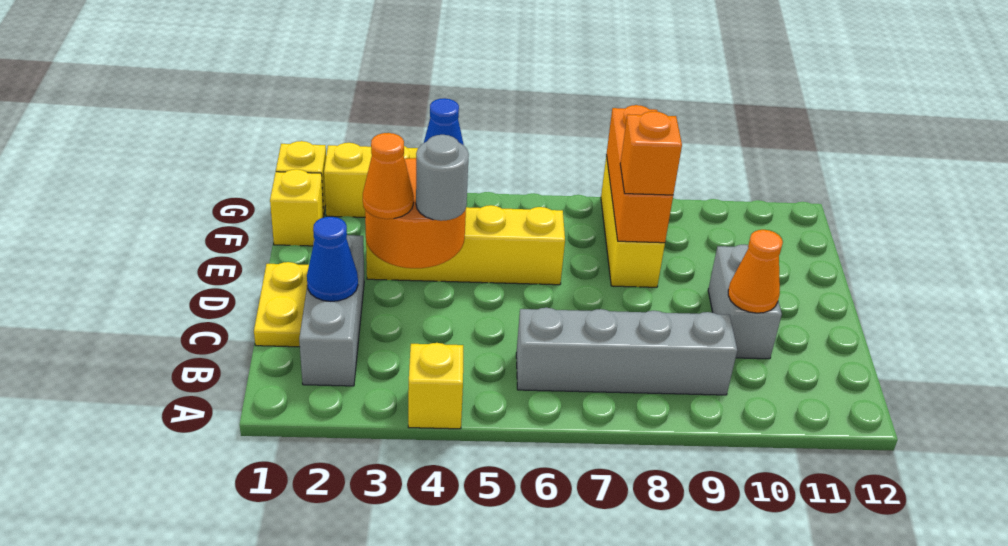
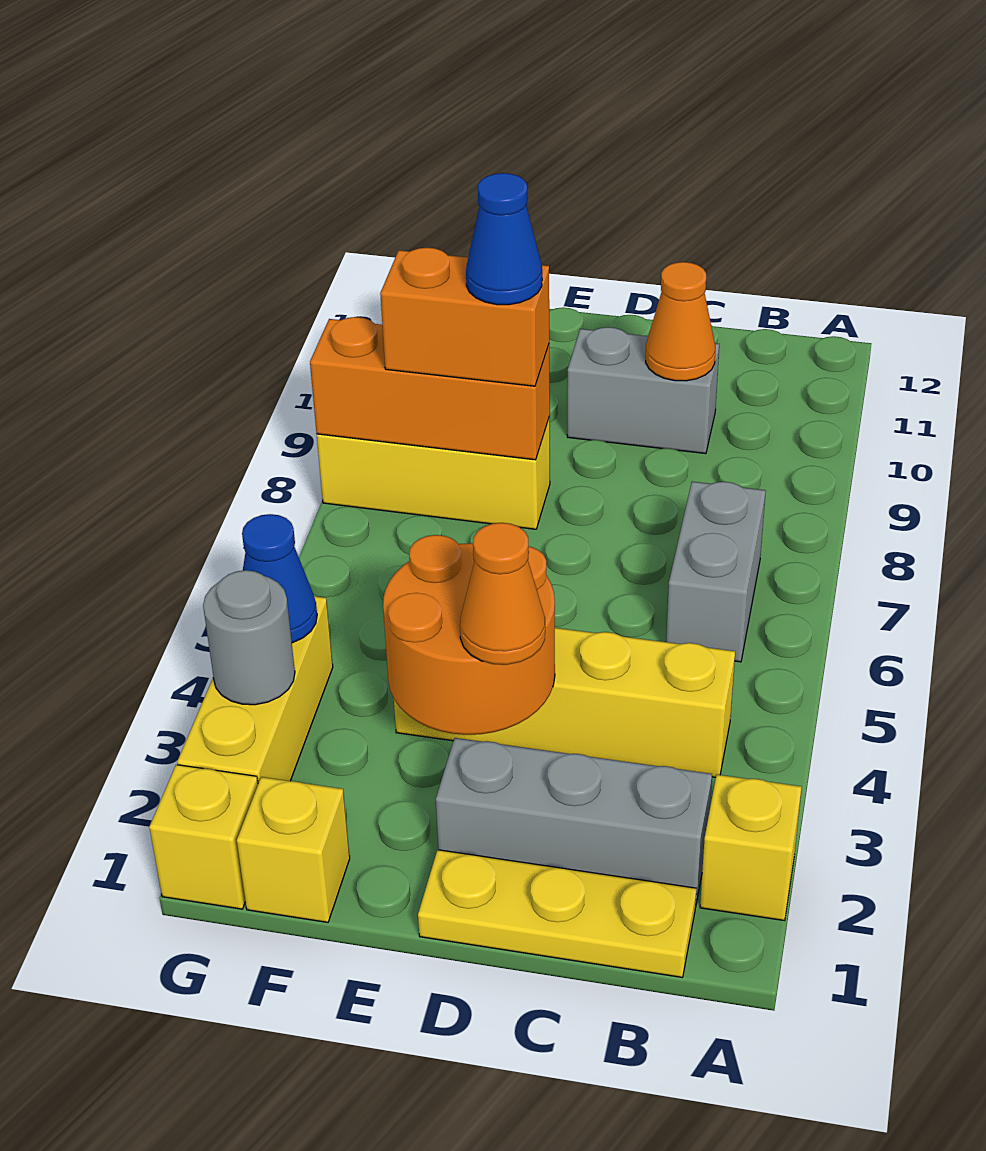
yellow 1x1 brick [408,343,463,429] -> yellow 1x1 brick moved to [700,775,802,921]
grey 1x4 brick [516,308,737,395] -> grey 1x2 brick [666,482,766,662]
yellow 1x2 plate [254,262,309,347] -> yellow 1x3 plate [418,850,696,977]
blue 1x1 cone [307,217,358,301] -> blue 1x1 cone moved to [466,173,542,305]
grey 1x1 round brick [416,135,469,221] -> grey 1x1 round brick moved to [203,570,295,705]
yellow 1x4 brick [366,205,565,285] -> yellow 1x4 brick turned to [394,628,735,777]
orange 1x1 brick [620,111,682,195] -> orange 1x2 brick [380,248,549,386]

